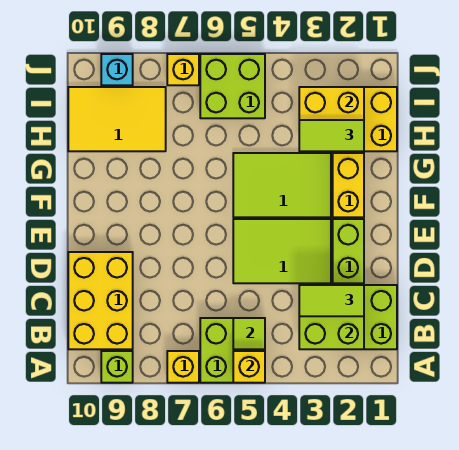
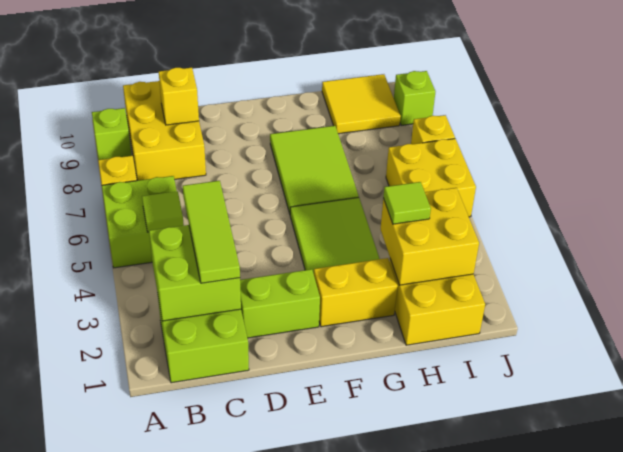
yellow 1x1 brick [233,351,265,383] -> yellow 1x1 brick moved to [159,68,199,125]
yellow 2x3 brick [68,252,133,349] -> yellow 2x3 brick turned to [123,81,206,181]
lime 1x2 tile [299,285,364,316] -> lime 1x3 tile [183,181,240,283]
lime 2x3 tile [233,219,331,283] -> lime 2x3 tile moved to [270,126,359,214]
lime 1x2 tile [299,120,364,151] -> lime 1x1 tile [383,182,431,224]
yellow 2x3 tile [68,87,166,151] -> yellow 2x2 tile [322,74,401,134]
lime 2x2 brick [200,54,265,118] -> yellow 2x2 brick [386,139,476,217]
cyan 1x1 brick [101,54,133,85] -> lime 1x1 brick [394,71,435,125]

